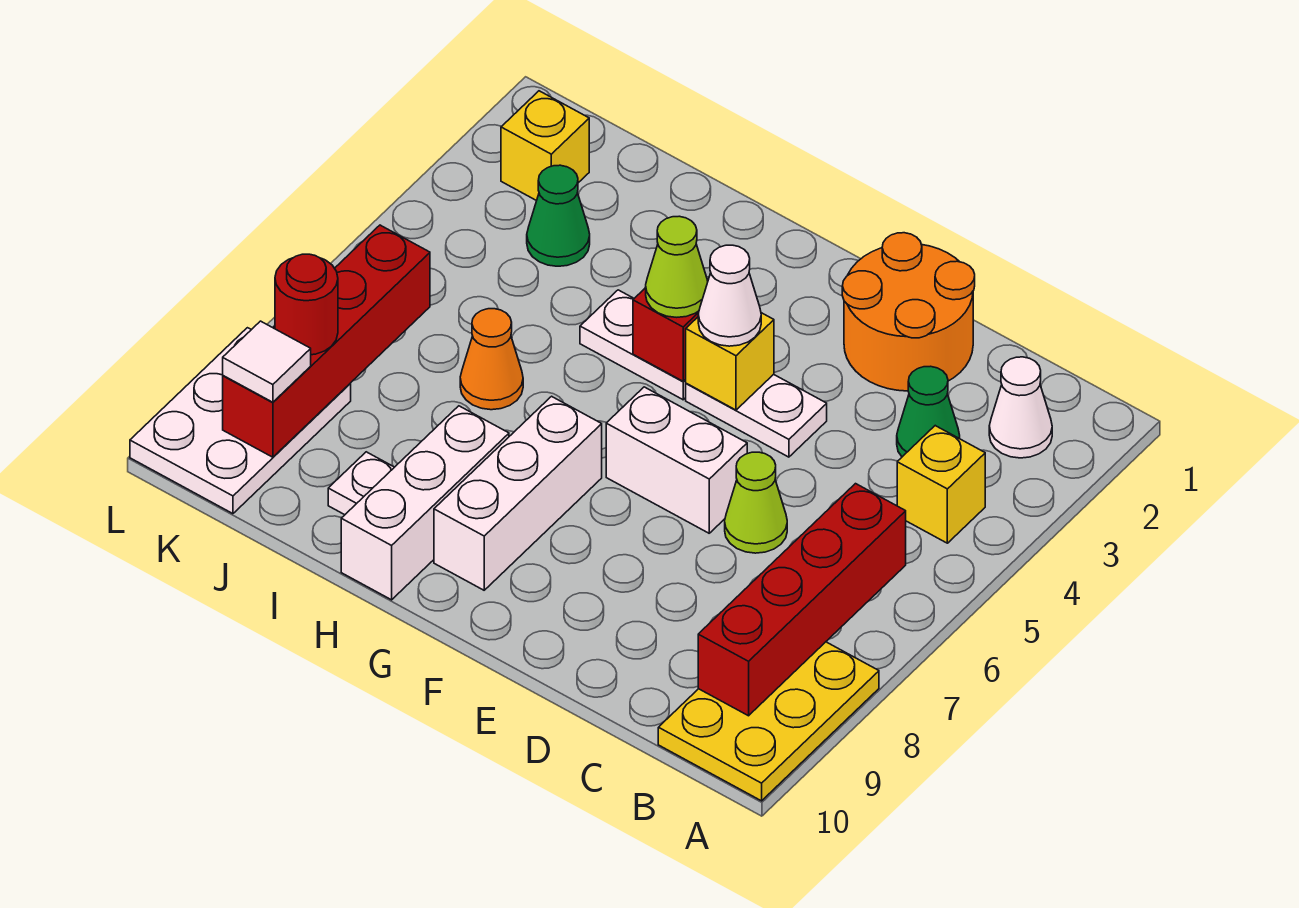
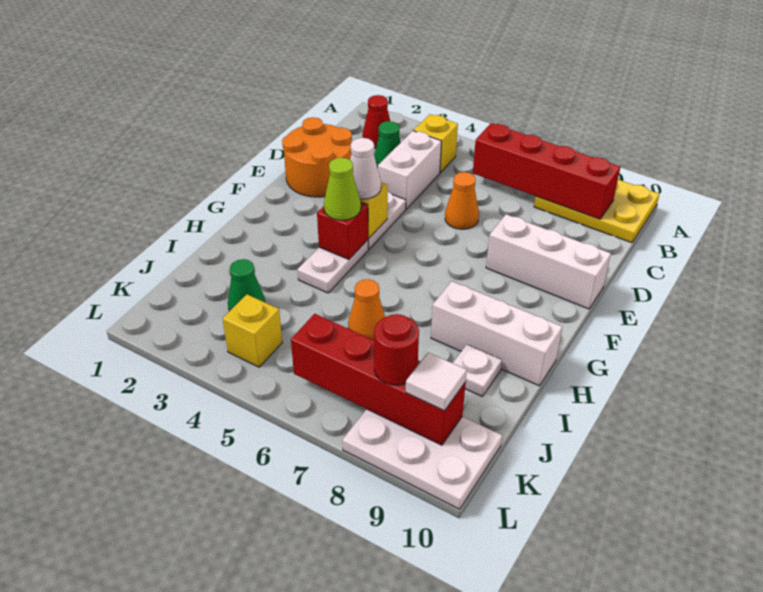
white 1x1 cone [989,357,1052,458] -> red 1x1 cone [362,95,390,148]
lime 1x1 cone [725,452,787,553] -> orange 1x1 cone [445,172,479,229]
white 1x2 brick [606,387,747,533] -> white 1x2 brick moved to [378,131,441,209]
white 1x3 brick [434,396,602,590] -> white 1x3 brick moved to [486,214,611,309]
yellow 1x1 brick [501,91,589,201] -> yellow 1x1 brick moved to [222,294,282,367]

